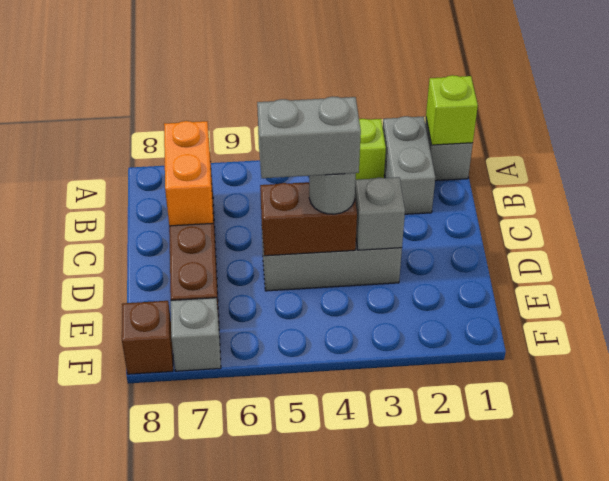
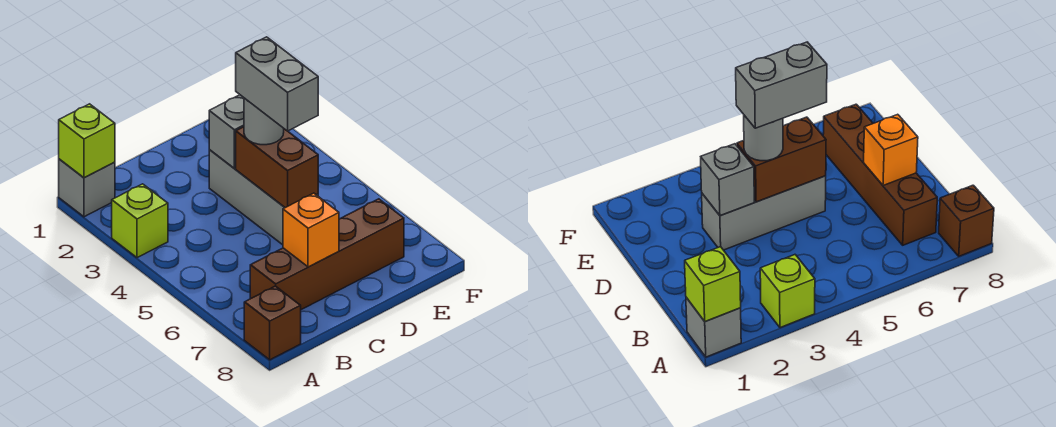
grey 1x2 brick [383,116,435,214] -> none
orange 1x2 brick [164,121,213,226] -> orange 1x1 brick [283,193,339,267]
grey 1x1 brick [171,298,221,371] -> none
brown 1x1 brick [122,301,173,374] -> brown 1x1 brick moved to [244,286,301,360]

